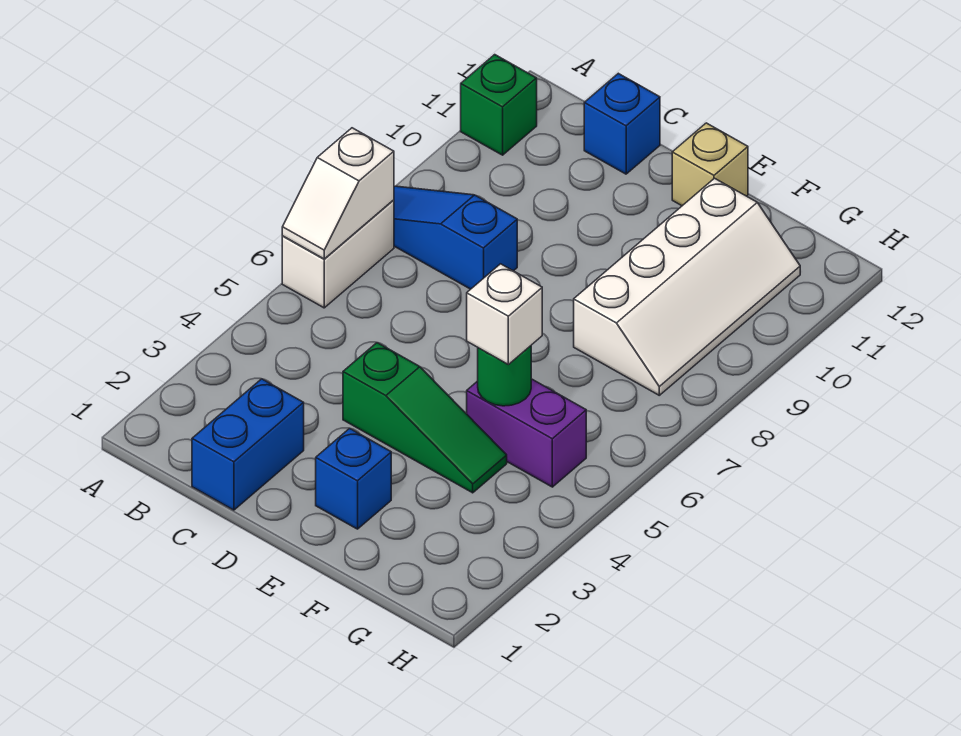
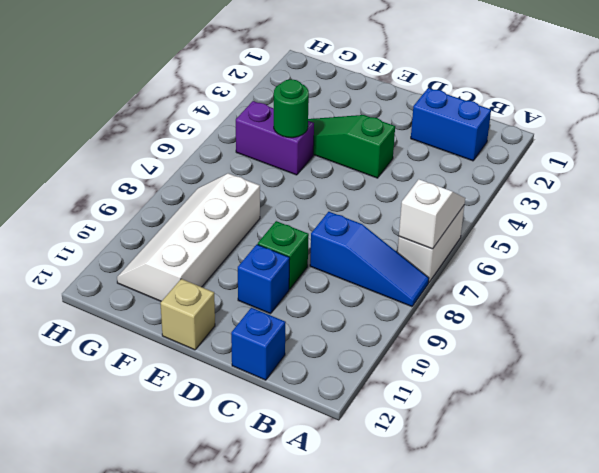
green 1x1 brick [461,55,537,155] -> green 1x1 brick moved to [258,221,309,289]
blue 1x2 brick [192,379,304,510] -> blue 1x2 brick turned to [411,88,491,161]
blue 1x1 brick [316,428,391,529] -> blue 1x1 brick moved to [238,244,290,314]
white 1x1 brick [467,264,542,364] -> none

